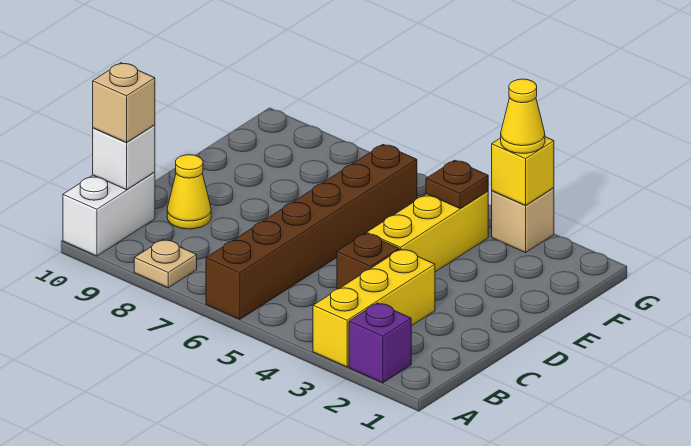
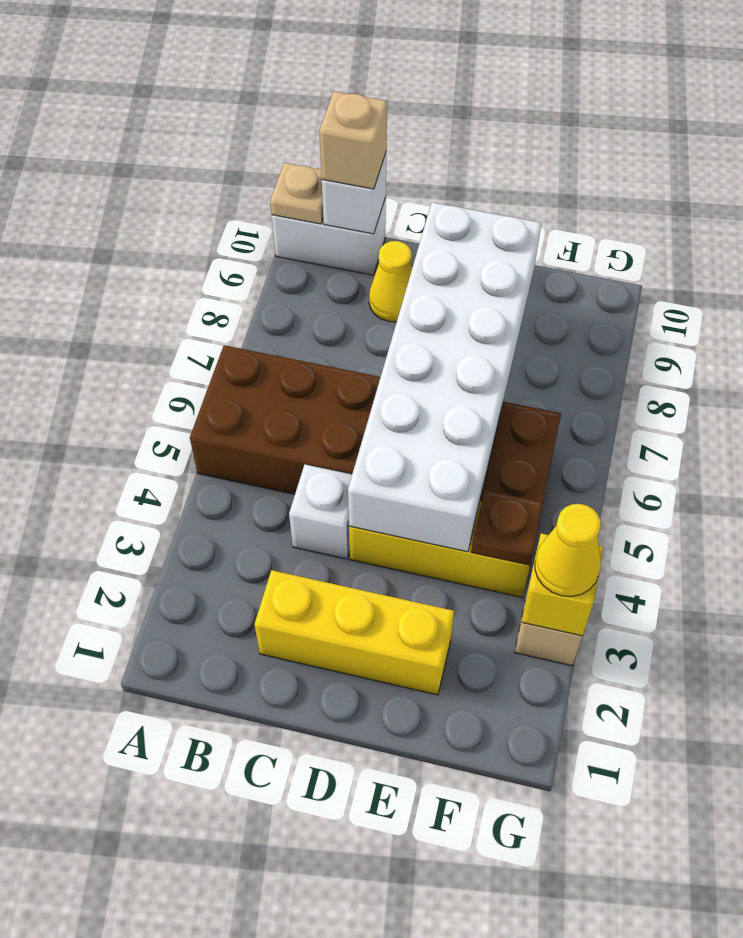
purple 1x1 brick [349,303,411,383] -> none
yellow 1x3 brick [313,249,435,367] -> yellow 1x3 brick moved to [254,570,454,695]
brown 1x6 brick [206,145,417,319] -> brown 2x6 brick [190,345,561,502]
tan 1x1 plate [134,239,197,288] -> tan 1x1 plate moved to [270,163,323,224]
brown 1x1 brick [337,233,399,289] -> white 1x1 brick [289,465,352,559]
none -> white 2x6 brick [348,202,541,552]

